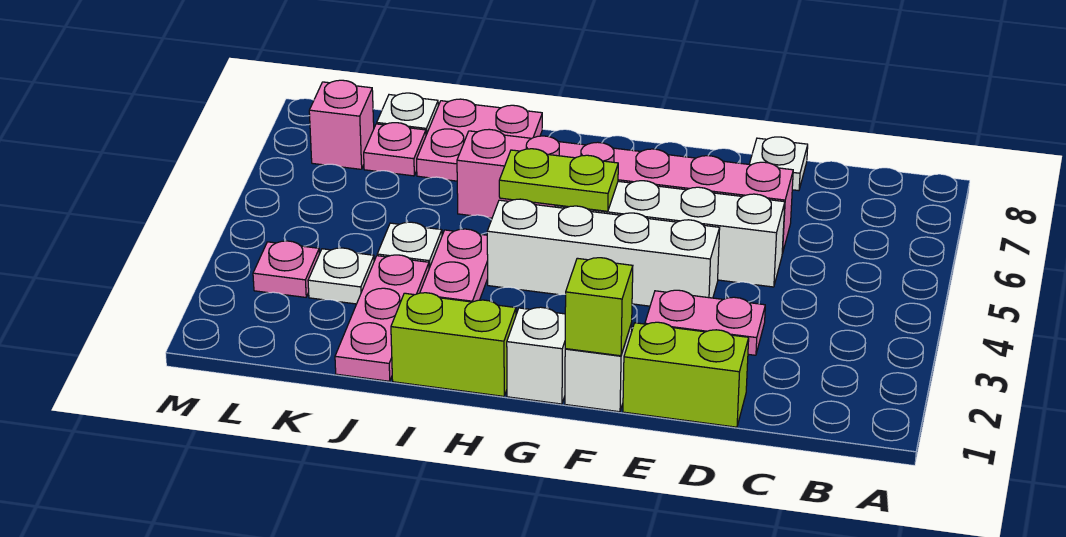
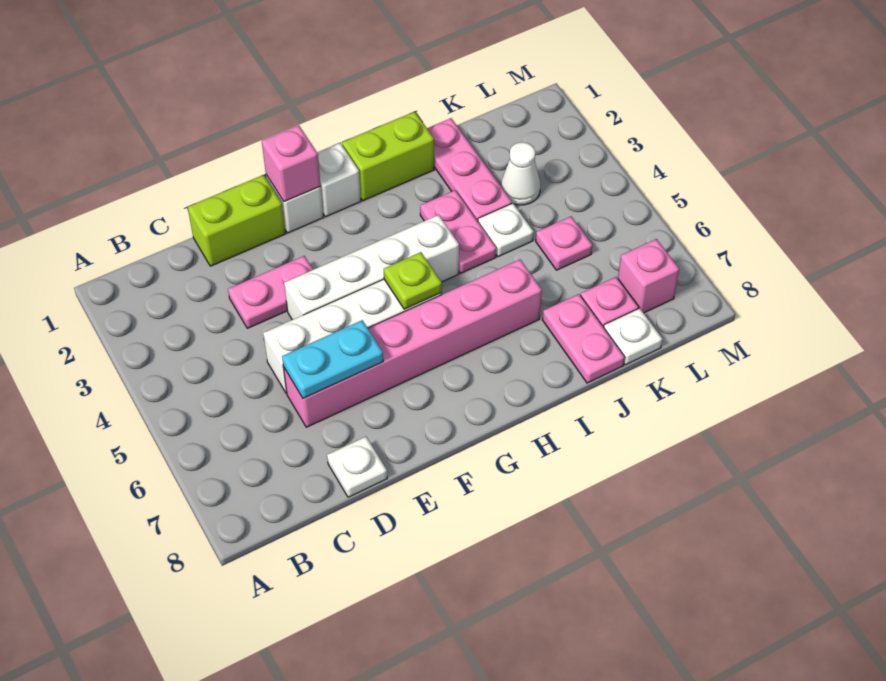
none -> cyan 1x2 plate [282,320,383,398]
lime 1x1 brick [565,258,633,356] -> pink 1x1 brick [262,125,321,202]
lime 1x2 plate [499,149,618,211] -> lime 1x1 plate [384,252,442,309]
pink 2x2 plate [417,99,542,181] -> pink 1x2 plate [543,294,625,383]
white 1x1 plate [308,248,374,304] -> white 1x1 cone [501,142,541,205]
pink 1x1 plate [253,241,319,297] -> pink 1x1 plate moved to [536,217,592,270]

